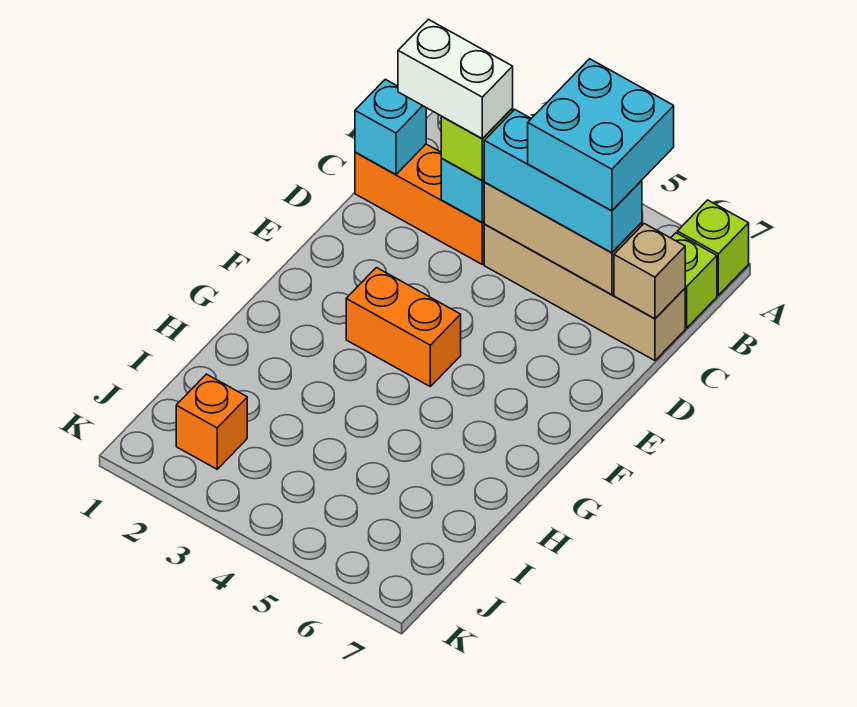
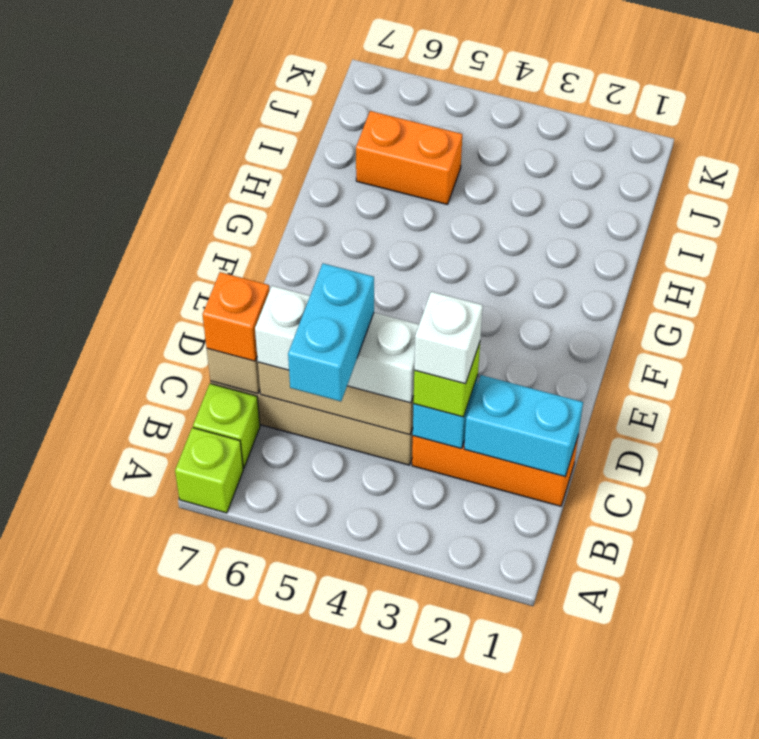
cyan 2x2 brick [528,59,674,211] -> cyan 1x2 brick [288,264,374,401]
cyan 1x1 brick [355,79,426,174] -> cyan 1x2 brick [464,375,583,477]
white 1x2 brick [398,19,513,138] -> white 1x1 brick [414,292,483,384]
cyan 1x3 brick [484,109,642,253] -> white 1x3 brick [255,286,419,403]
orange 1x2 brick [346,268,461,386] -> orange 1x2 brick moved to [356,111,462,205]
orange 1x1 brick [176,374,247,469] -> orange 1x1 brick moved to [203,272,270,361]

